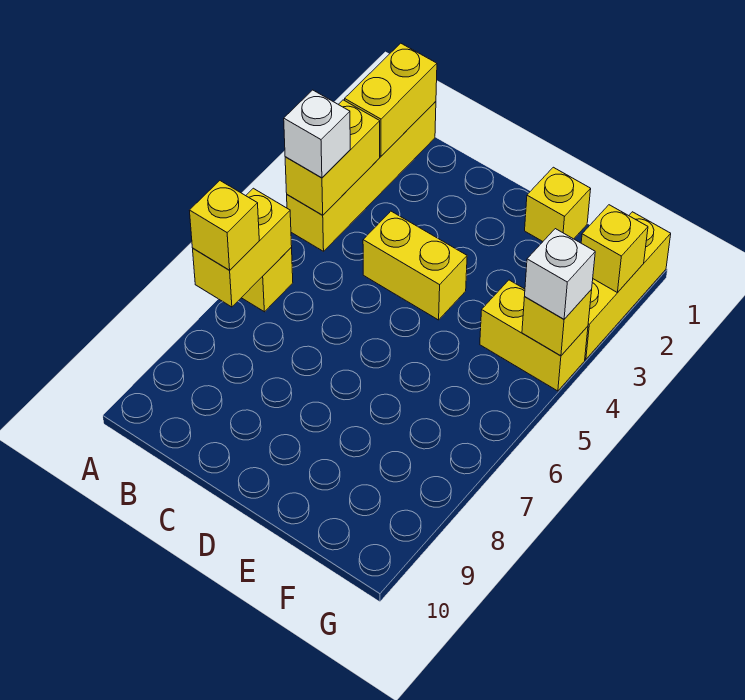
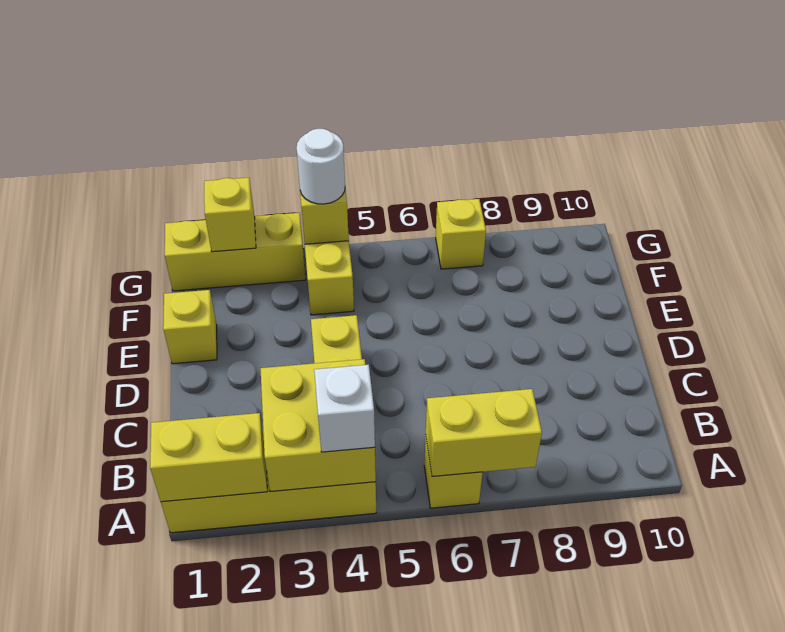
yellow 1x2 brick [285,100,380,215] -> yellow 2x2 brick [260,359,376,492]
yellow 1x1 brick [189,181,259,270] -> yellow 1x1 brick moved to [436,199,486,269]
white 1x1 brick [525,229,595,319] -> white 1x1 round brick [296,129,345,204]

